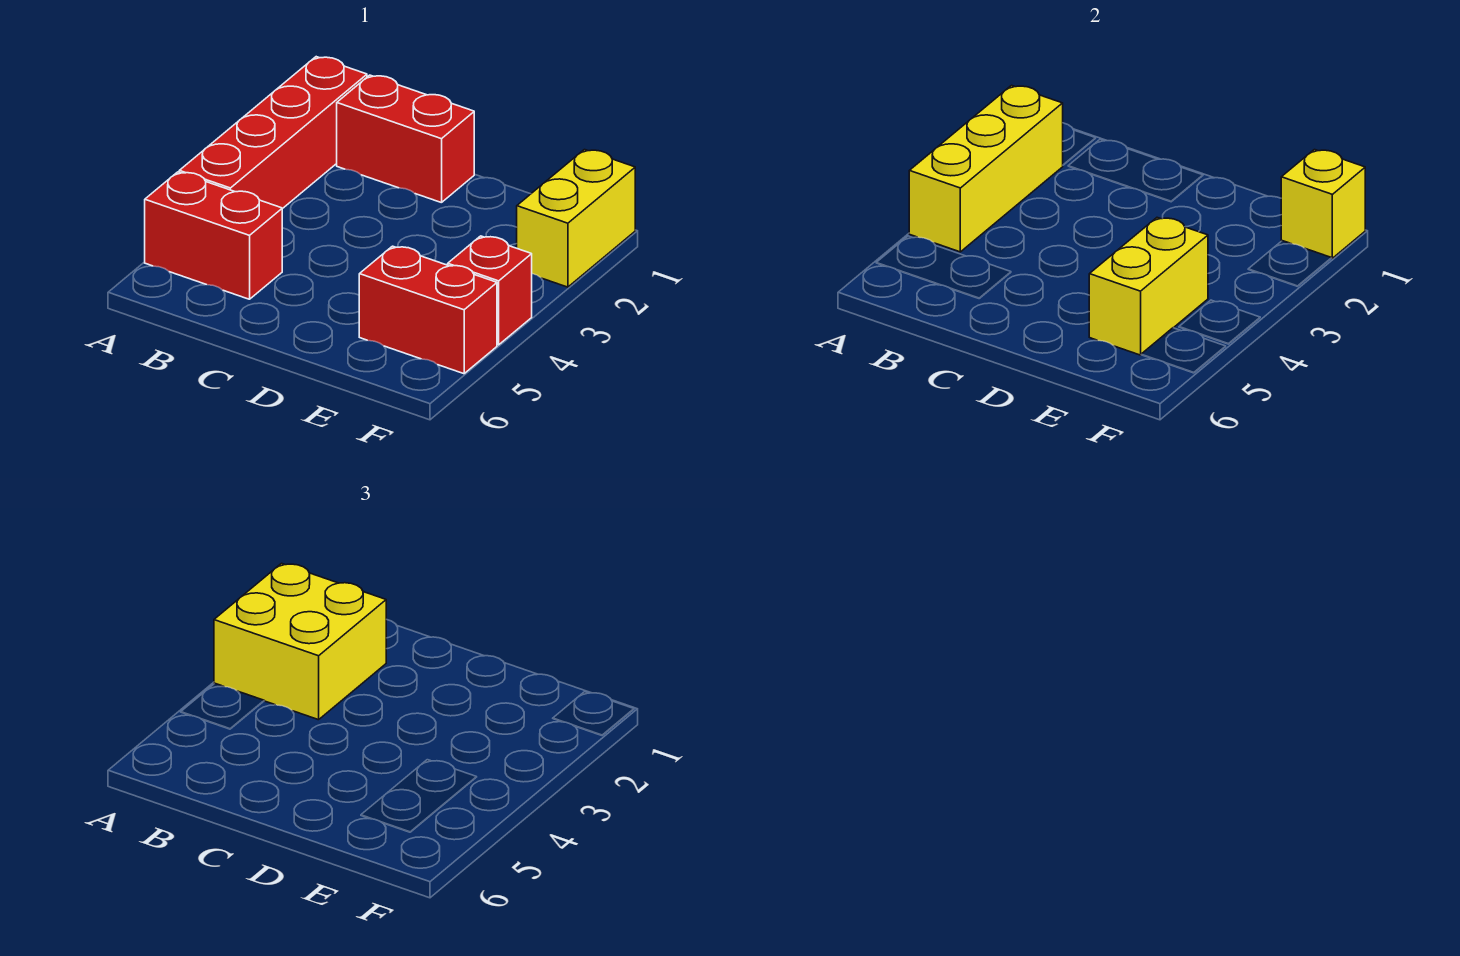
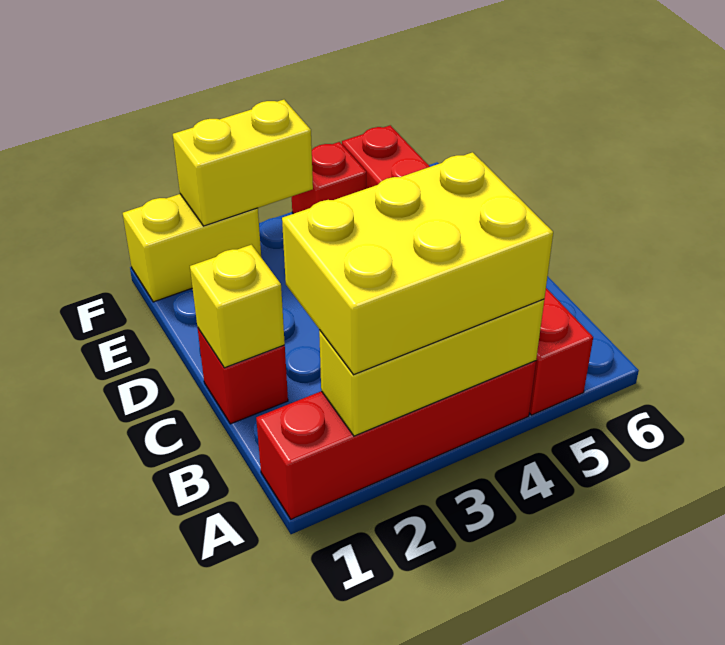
yellow 2x2 brick [214,563,386,720] -> yellow 2x3 brick [282,152,553,375]
red 1x2 brick [337,75,474,203] -> red 1x1 brick [198,329,288,424]
yellow 1x2 brick [1089,218,1208,355] -> yellow 1x2 brick moved to [173,100,313,226]
yellow 1x1 brick [1281,150,1365,258] -> yellow 1x1 brick moved to [190,245,285,368]

